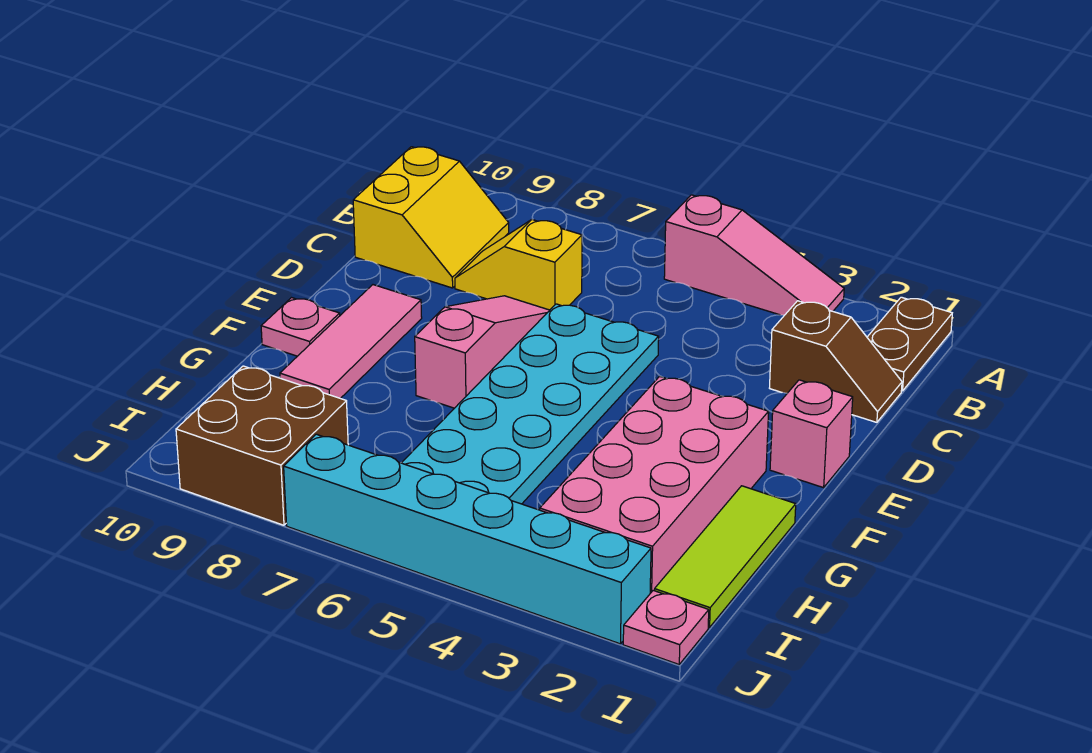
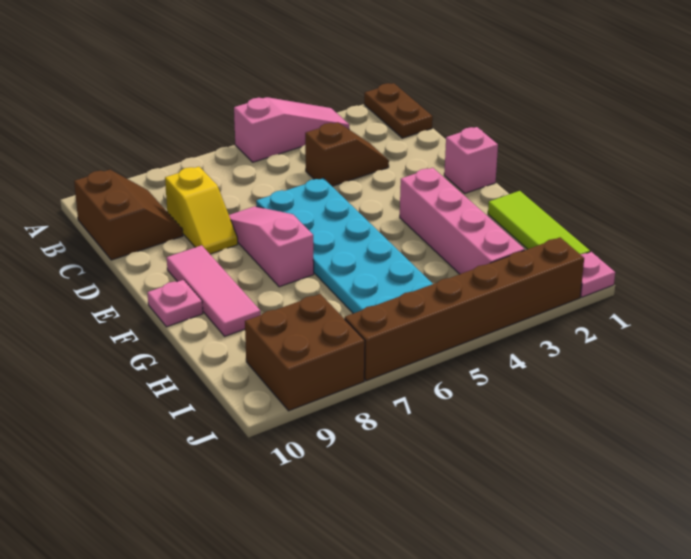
yellow 2x2 slope [353,147,509,288] -> brown 2x2 slope [74,170,183,260]
brown 1x2 slope [770,301,902,422] -> brown 1x2 slope moved to [305,122,389,186]
yellow 1x2 slope [455,220,582,310] -> yellow 1x2 slope turned to [165,167,238,254]
pink 2x4 brick [540,376,769,593] -> pink 1x4 brick [400,168,524,274]
cyan 1x6 brick [284,434,651,644] -> brown 1x6 brick [345,237,584,381]

